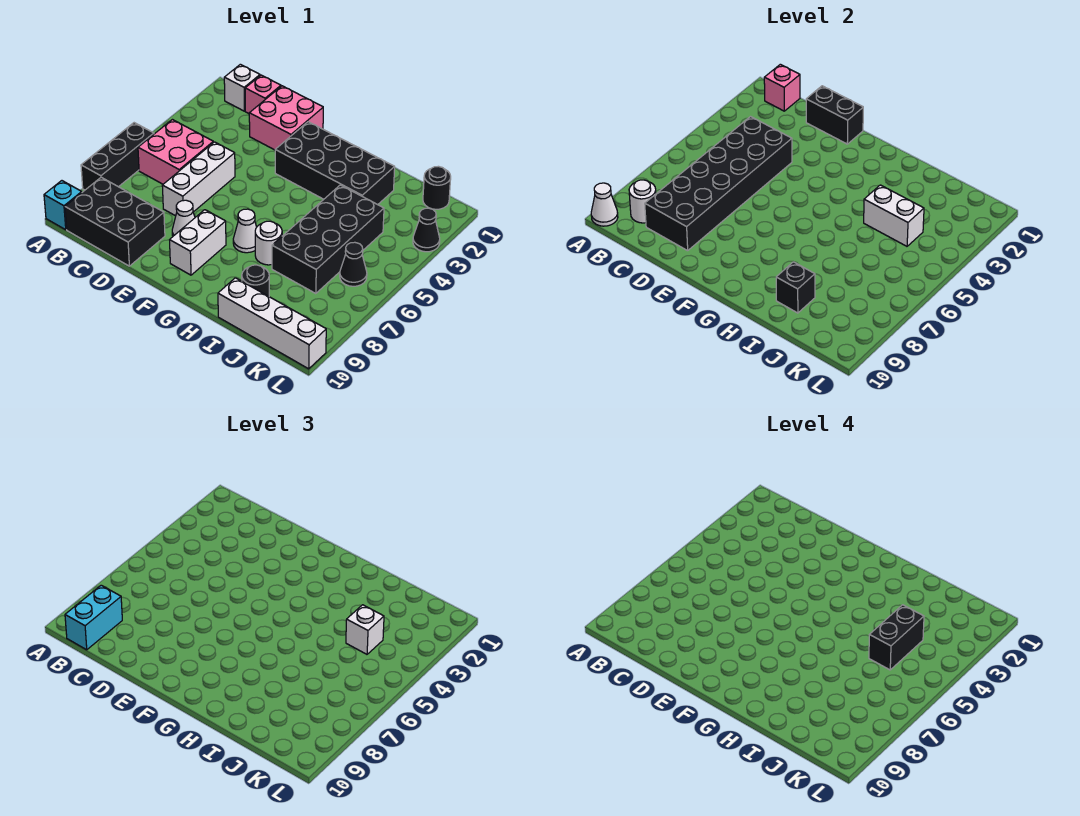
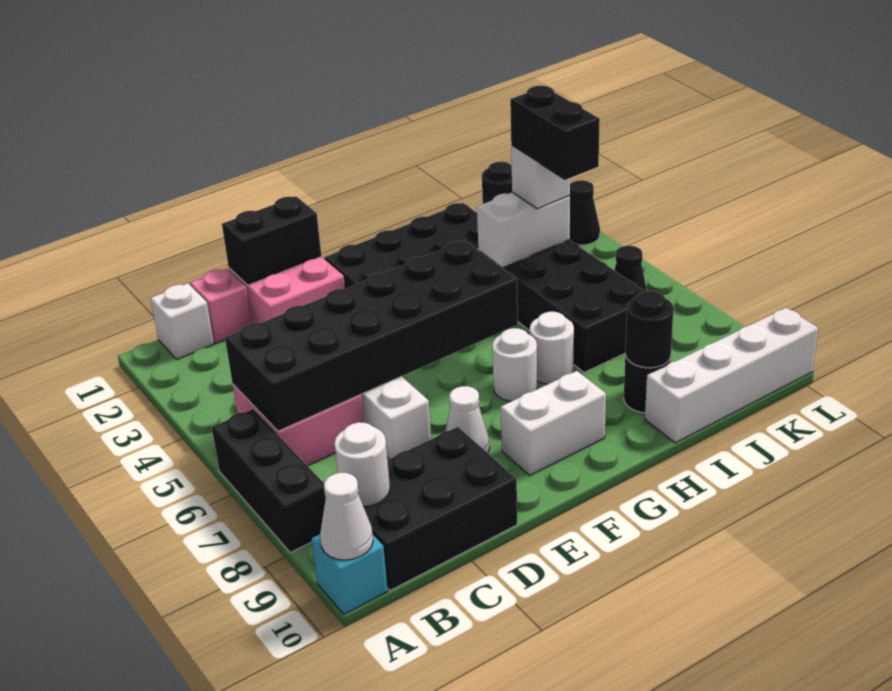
pink 1x1 brick [764,64,800,111] -> none
cyan 1x2 brick [65,585,122,650] -> none
black 2x6 brick [645,117,792,251] -> black 2x6 brick turned to [225,240,518,431]
white 1x2 brick [170,210,226,275] -> white 1x2 brick turned to [501,371,606,475]
white 1x1 cone [233,209,257,253] -> white 1x1 round brick [492,328,537,401]
black 1x1 brick [776,262,815,313] -> black 1x1 round brick [625,291,674,368]

